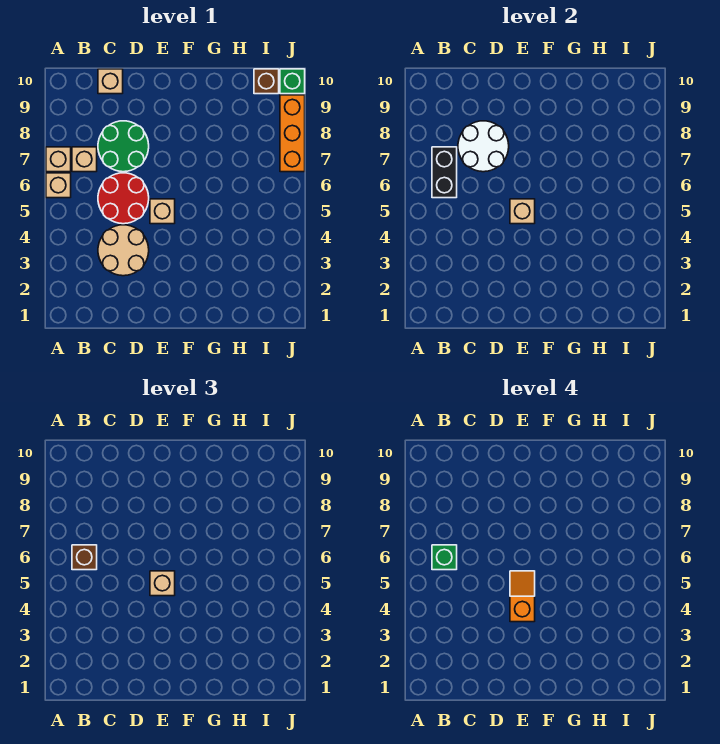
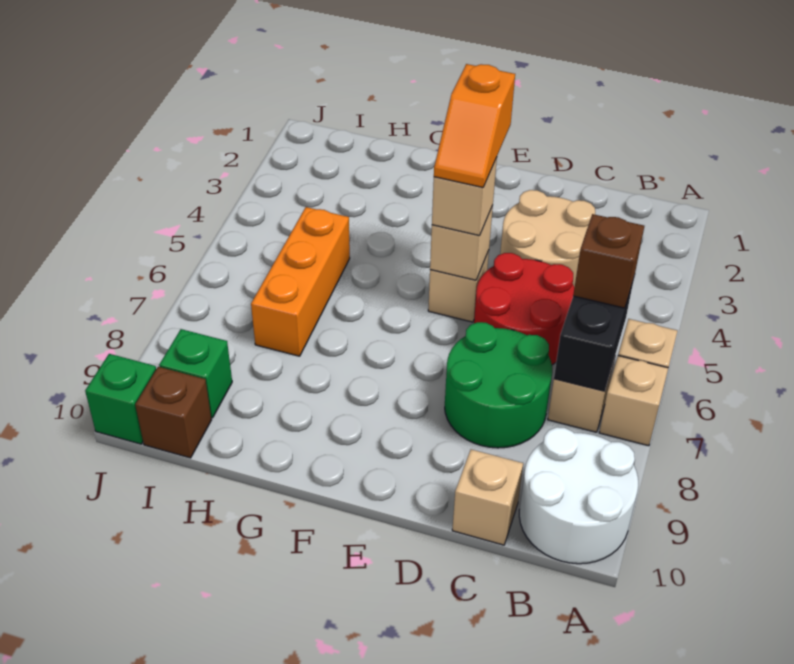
green 1x1 brick [432,545,457,570] -> green 1x1 brick moved to [159,329,232,418]
white 2x2 round brick [458,121,509,172] -> white 2x2 round brick moved to [519,427,638,564]
orange 1x3 brick [280,95,305,172] -> orange 1x3 brick moved to [251,207,350,356]

